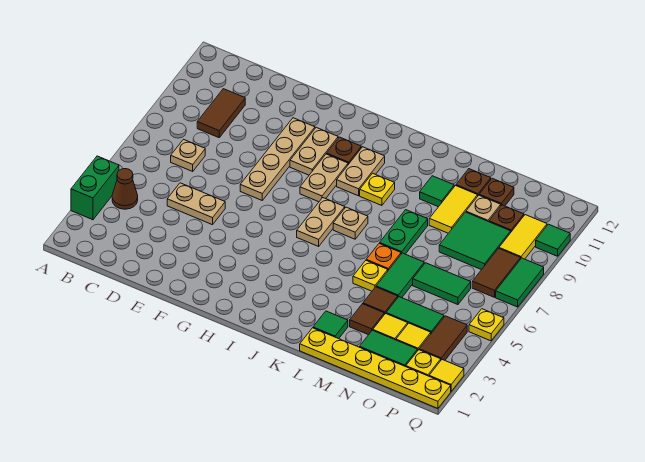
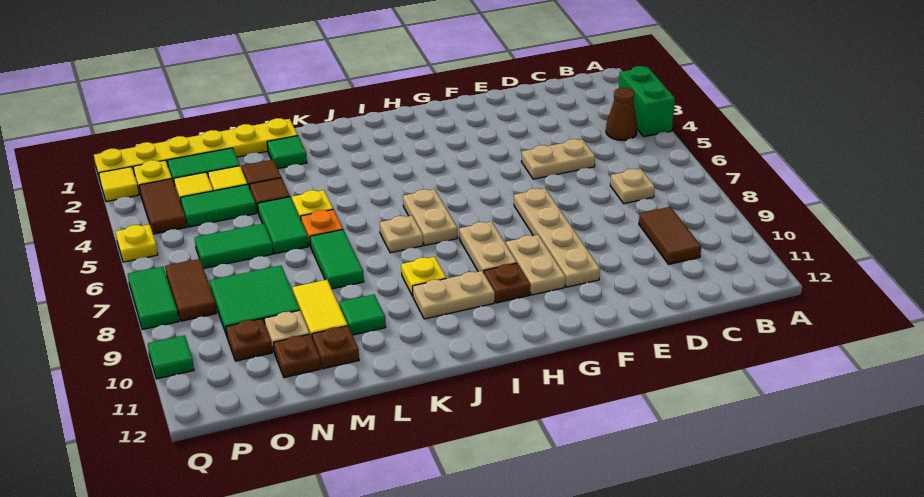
tan 1x2 plate [337,147,385,196] -> tan 1x2 plate turned to [413,271,495,319]
green 1x2 plate [380,210,428,254] -> green 1x2 tile [310,230,364,289]
yellow 1x2 tile [499,215,547,259] -> none

